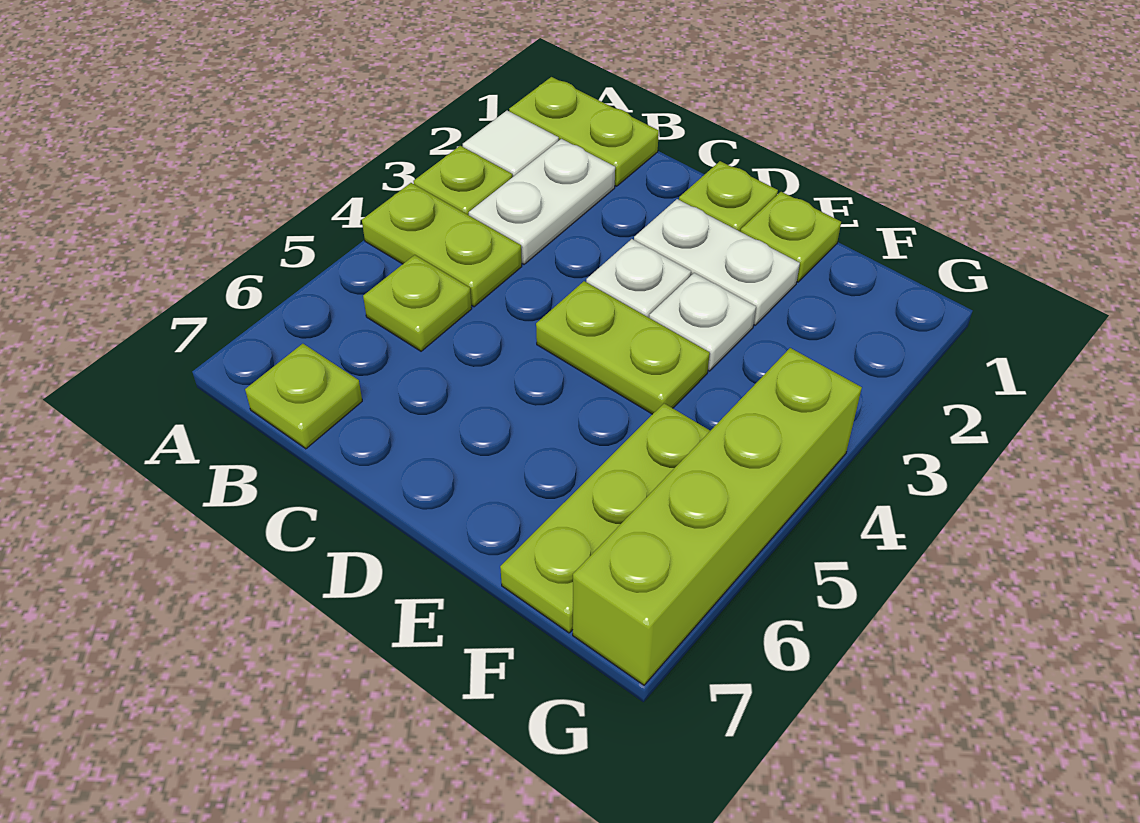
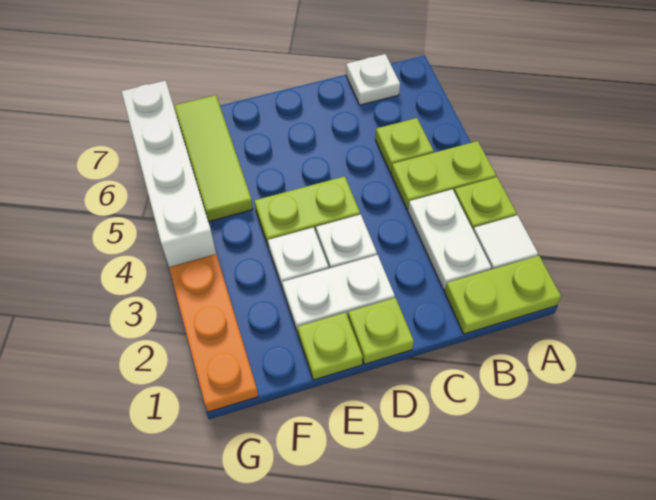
lime 1x1 plate [245,344,362,449] -> white 1x1 plate [346,54,400,105]
lime 1x3 plate [500,403,710,633] -> lime 1x3 tile [174,95,253,222]
none -> orange 1x3 plate [169,254,258,412]
lime 1x4 brick [573,348,862,685] -> white 1x4 brick [121,81,216,267]

